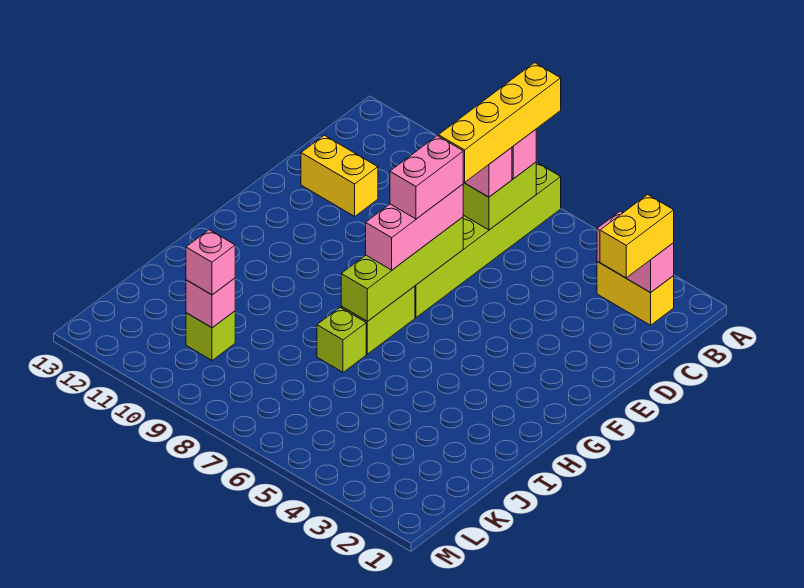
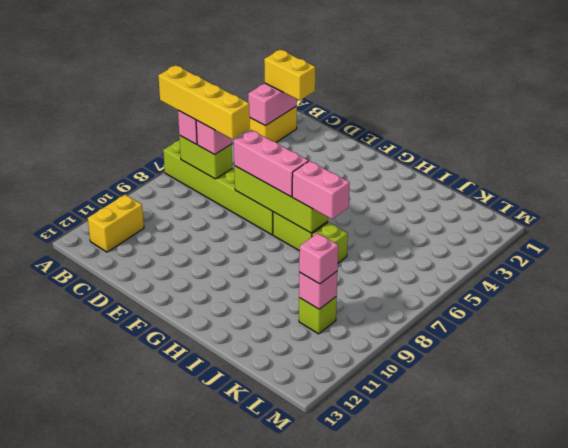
yellow 1x2 brick [301,135,378,216] -> yellow 1x2 brick moved to [88,195,144,252]
pink 1x2 brick [390,136,464,219] -> pink 1x2 brick moved to [292,161,350,219]

